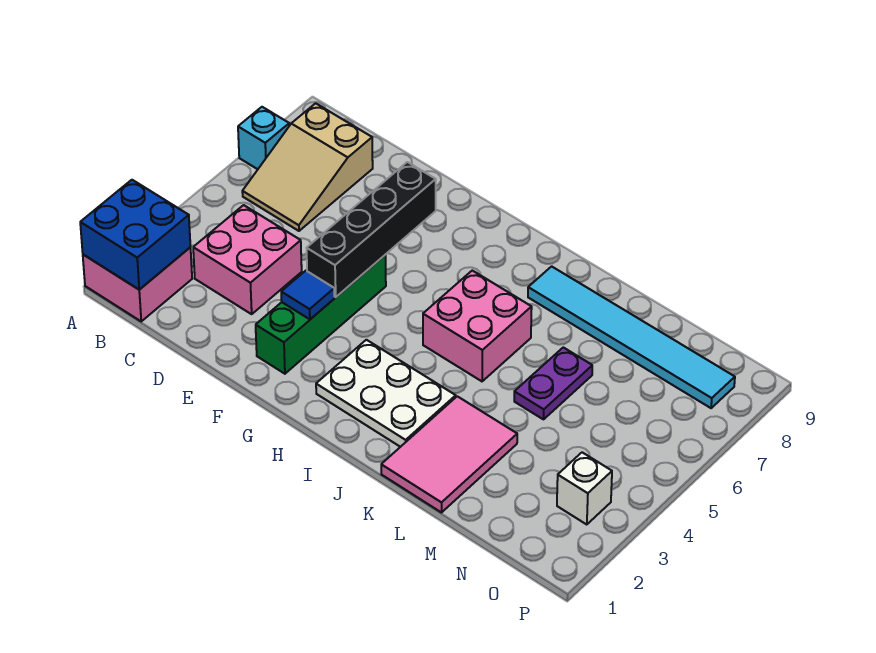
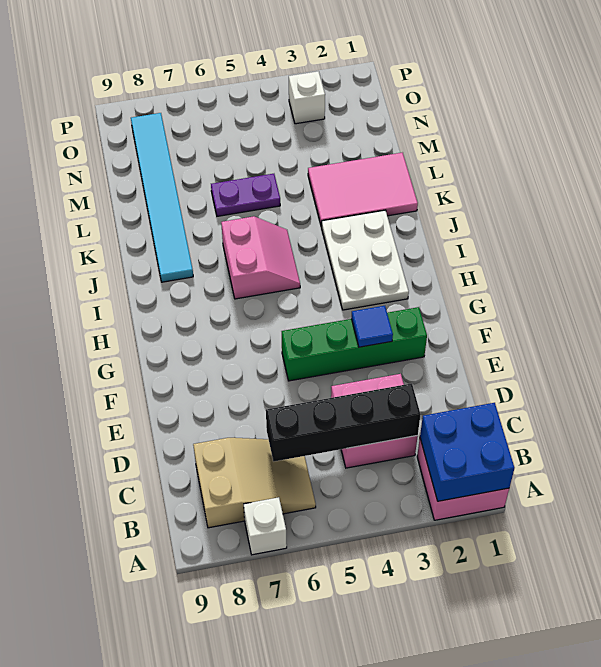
cyan 1x1 brick [238,107,289,169] -> white 1x1 brick [244,497,287,555]
black 1x4 brick [307,162,436,297] -> black 1x4 brick moved to [266,383,421,461]
pink 2x2 brick [423,271,532,381] -> pink 2x2 slope [221,216,300,299]

